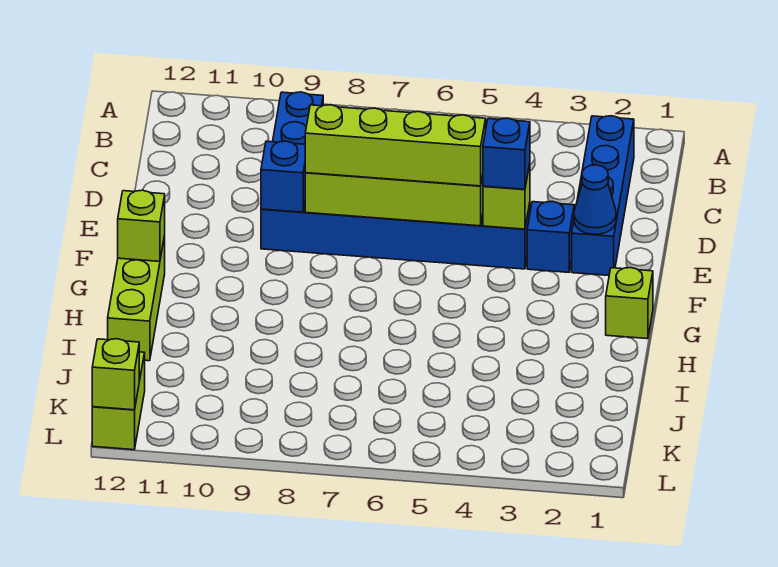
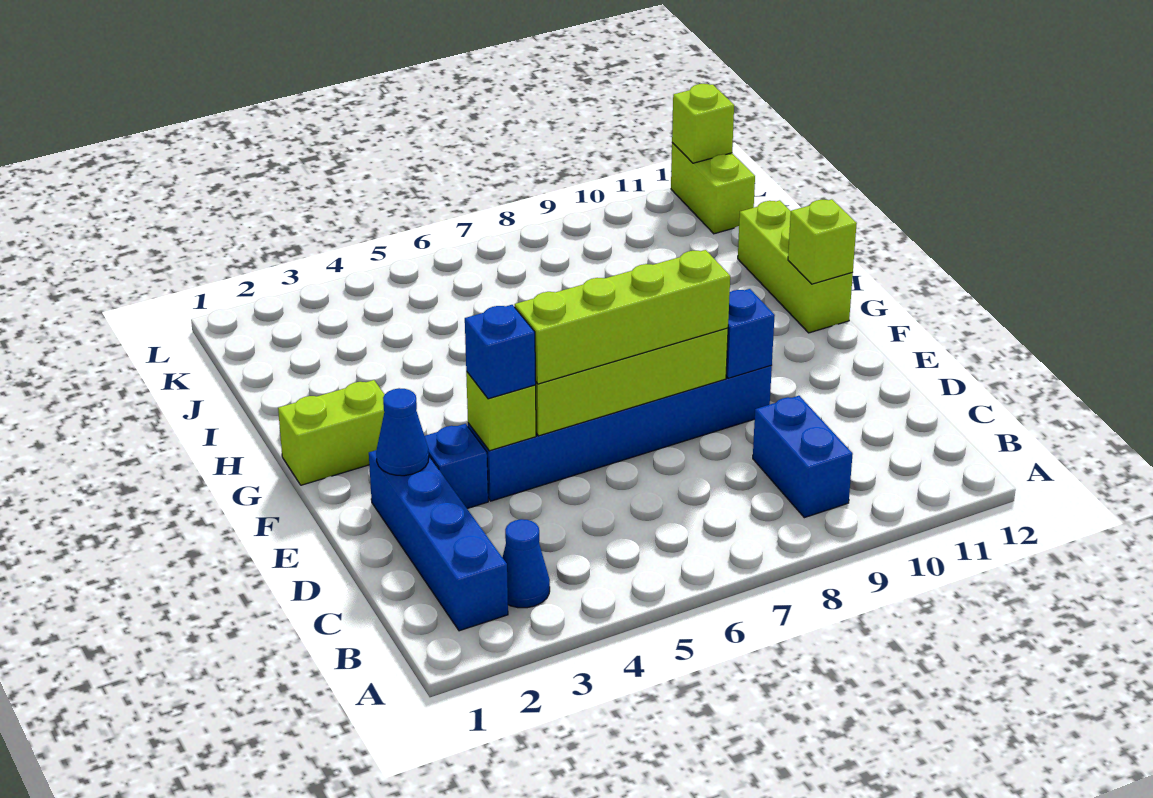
none -> blue 1x1 cone [502,519,550,608]
lime 1x1 brick [606,268,653,339] -> lime 1x2 brick [278,380,385,485]

